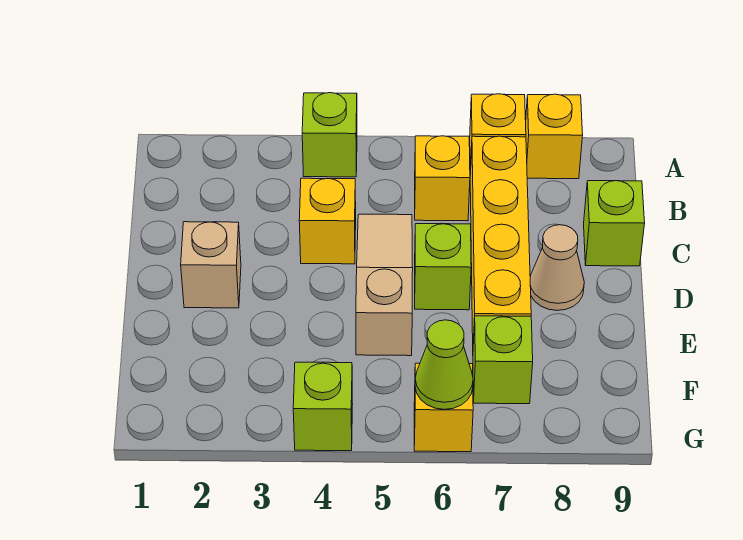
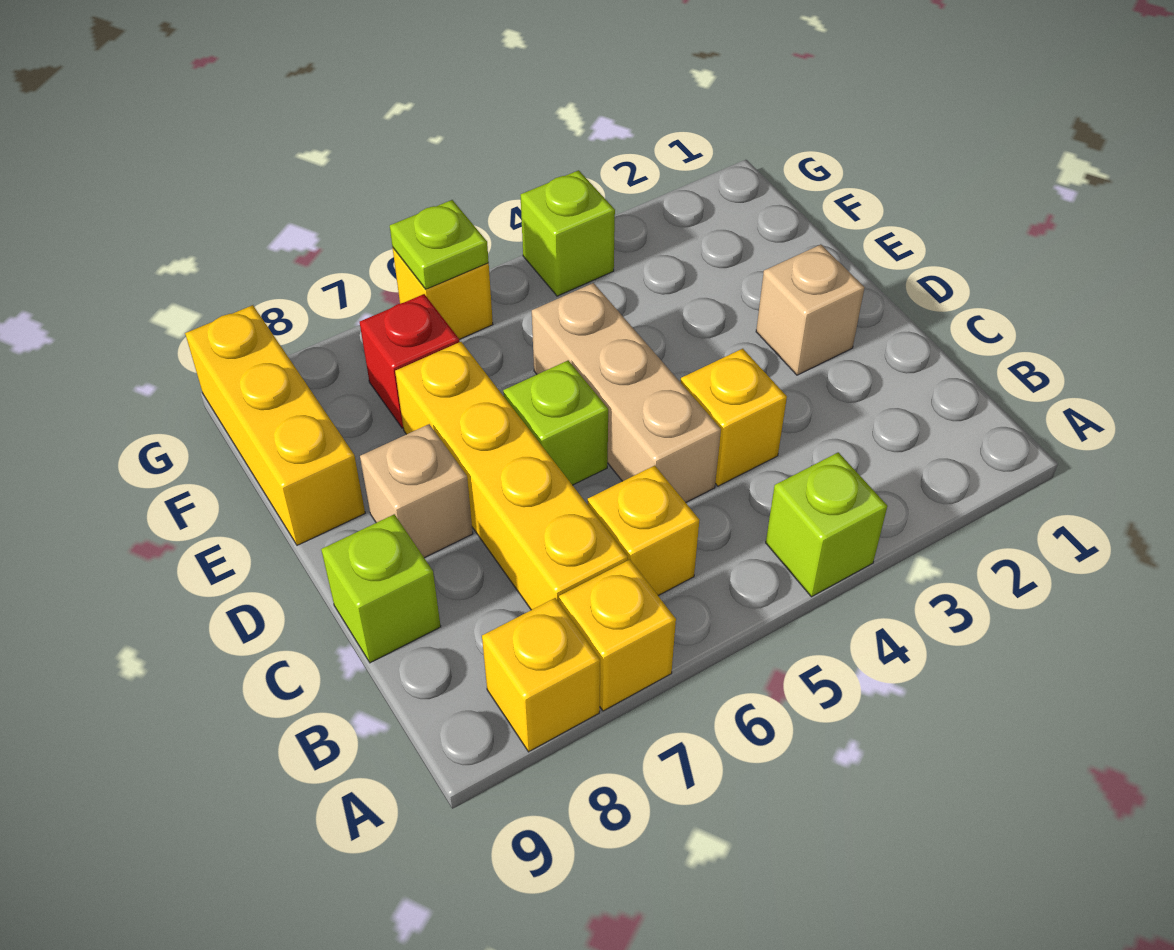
tan 1x3 slope [356,214,413,356] -> tan 1x3 brick [532,283,721,503]
tan 1x1 cone [530,225,584,311] -> tan 1x1 brick [360,424,473,558]
none -> yellow 1x3 brick [185,305,365,545]
lime 1x1 brick [473,316,533,404] -> red 1x1 brick [360,294,460,428]
lime 1x1 cone [415,320,473,409] -> lime 1x1 plate [390,200,489,289]

